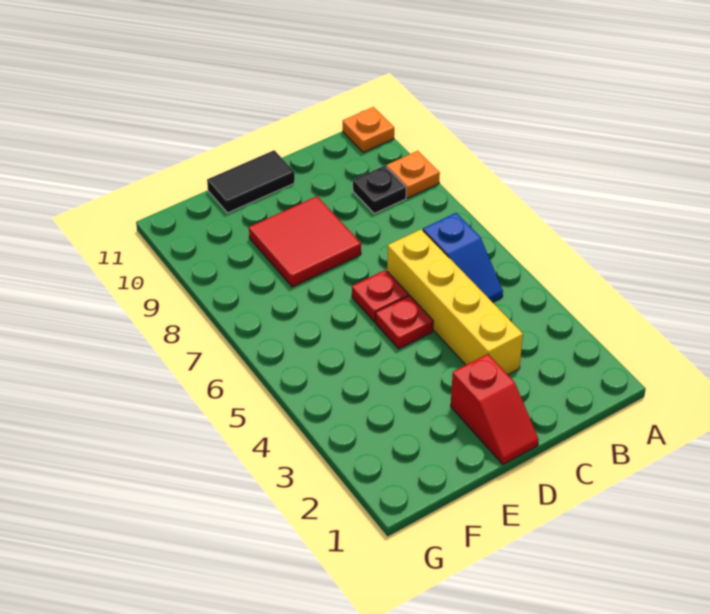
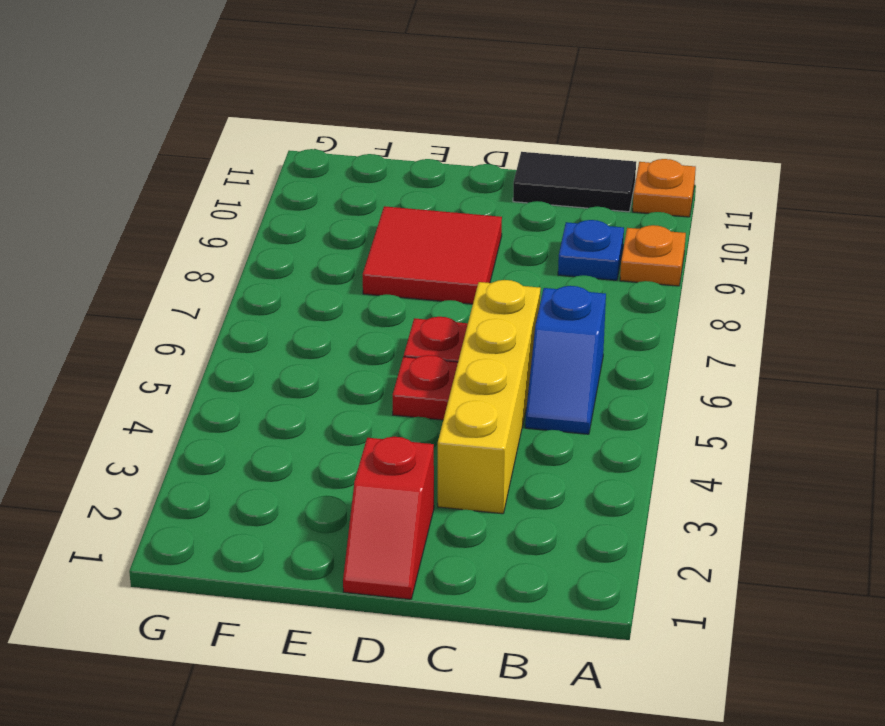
black 1x1 plate [353,166,406,214] -> blue 1x1 plate [558,220,624,280]
black 1x2 tile [207,150,295,213] -> black 1x2 tile moved to [513,152,636,212]

